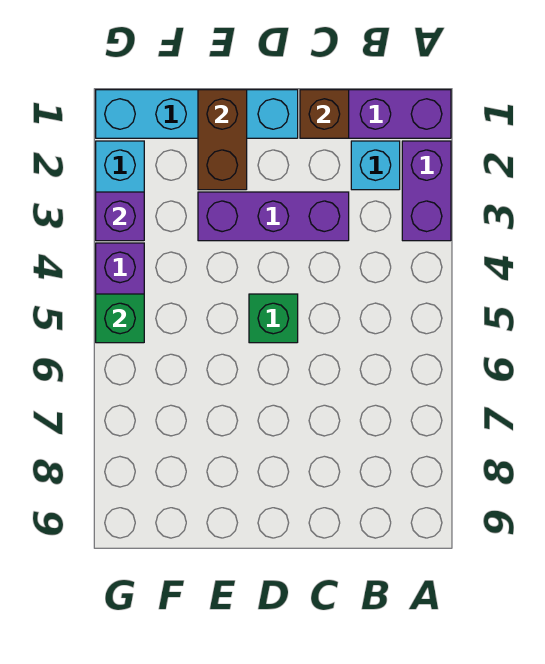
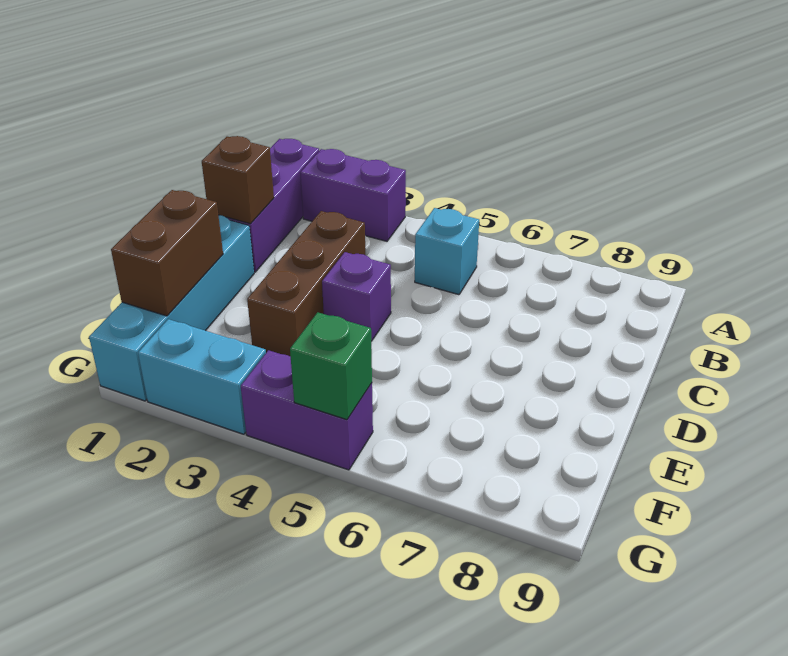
cyan 1x1 brick [351,141,400,190] -> cyan 1x1 brick moved to [415,208,479,295]
purple 1x3 brick [198,192,349,241] -> brown 1x3 brick [247,211,365,357]
green 1x1 brick [249,294,298,343] -> none
brown 1x2 brick [198,90,247,190] -> brown 1x2 brick turned to [111,190,223,316]
purple 1x1 brick [96,192,144,241] -> purple 1x1 brick moved to [322,252,391,341]

